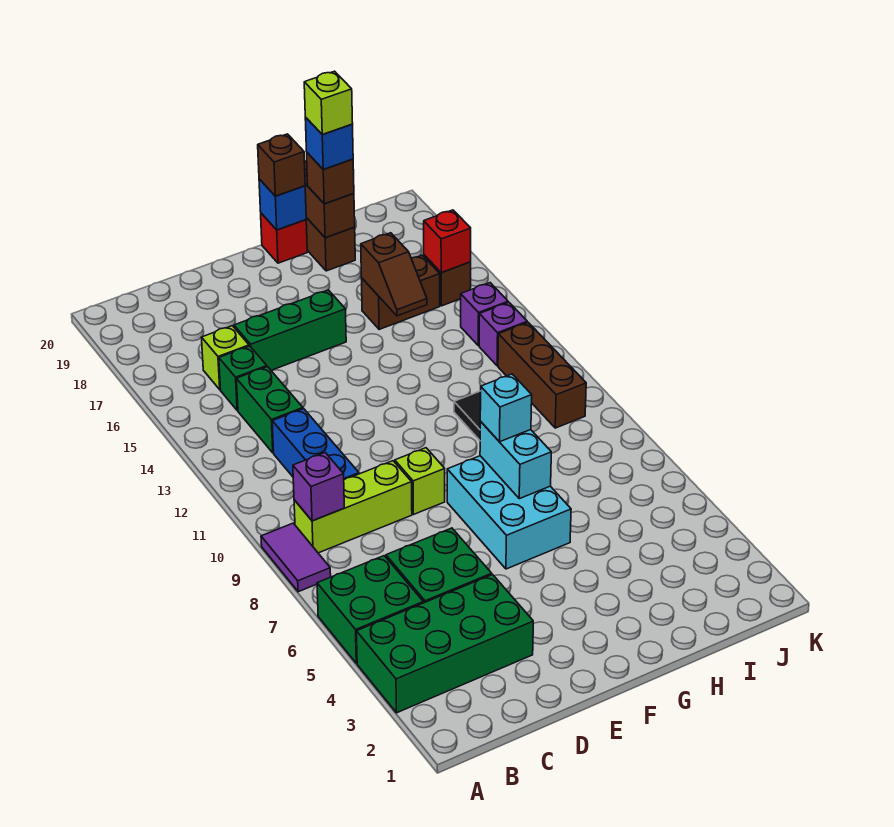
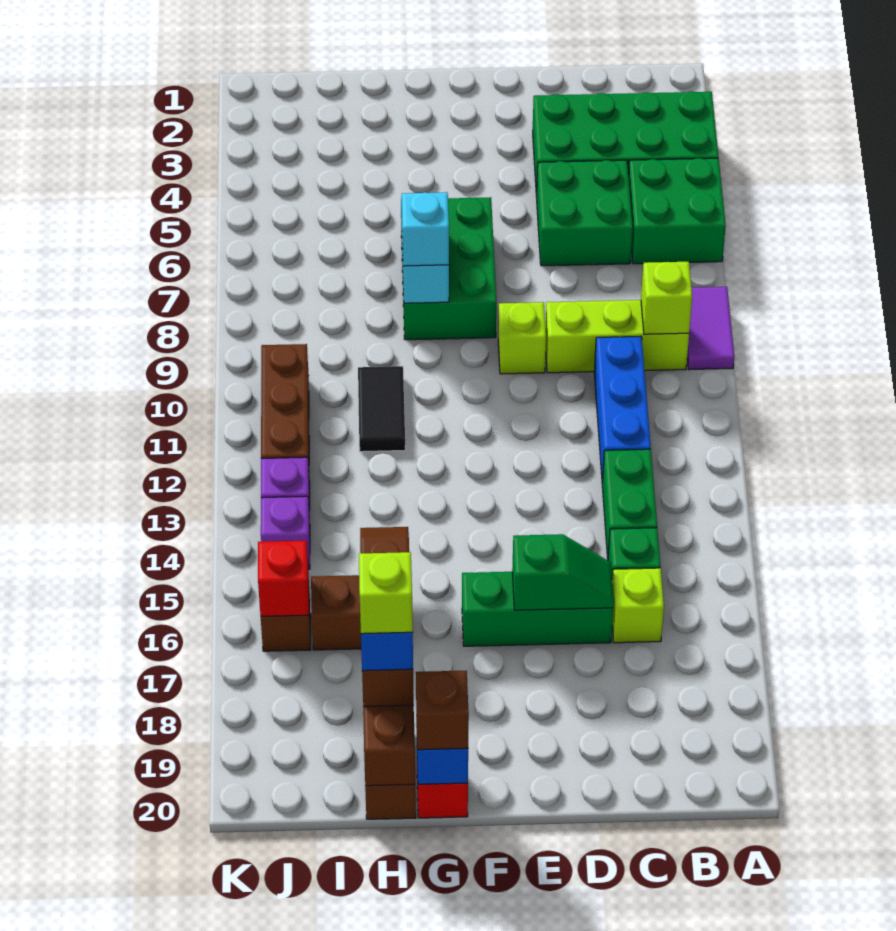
purple 1x1 brick [293,453,344,521] -> lime 1x1 brick [641,262,692,334]
none -> green 1x2 slope [512,534,614,610]
cyan 2x3 brick [447,456,571,569] -> green 2x3 brick [401,197,496,340]

